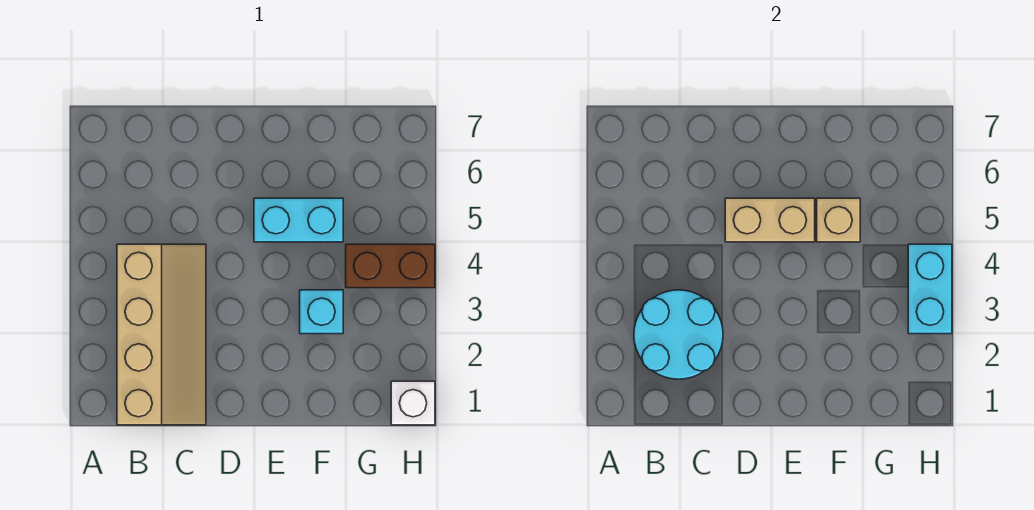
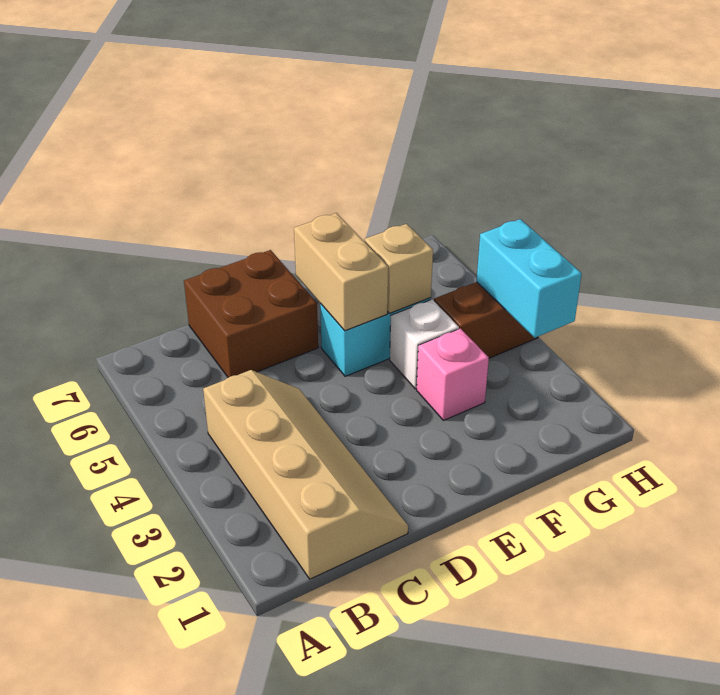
cyan 2x2 round brick [634,290,723,379] -> none
none -> brown 2x2 brick [184,250,318,377]
tan 1x2 brick [725,198,815,242] -> tan 1x2 brick turned to [294,213,388,331]
cyan 1x1 brick [300,290,343,334] -> pink 1x1 brick [417,329,489,420]
white 1x1 brick [391,381,435,425] -> white 1x1 brick moved to [390,300,459,389]

